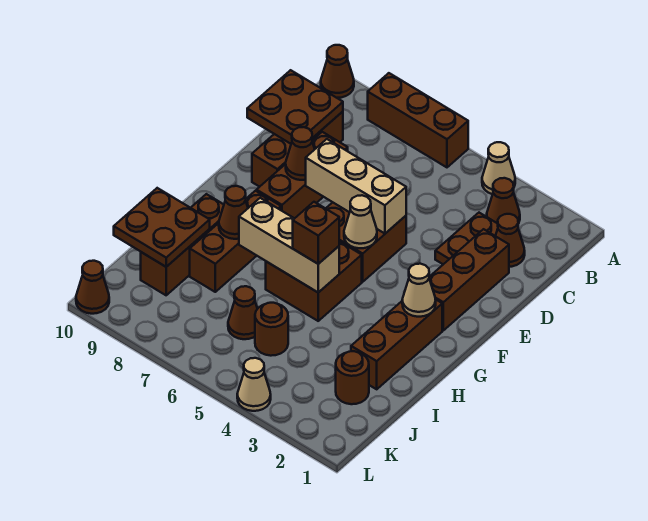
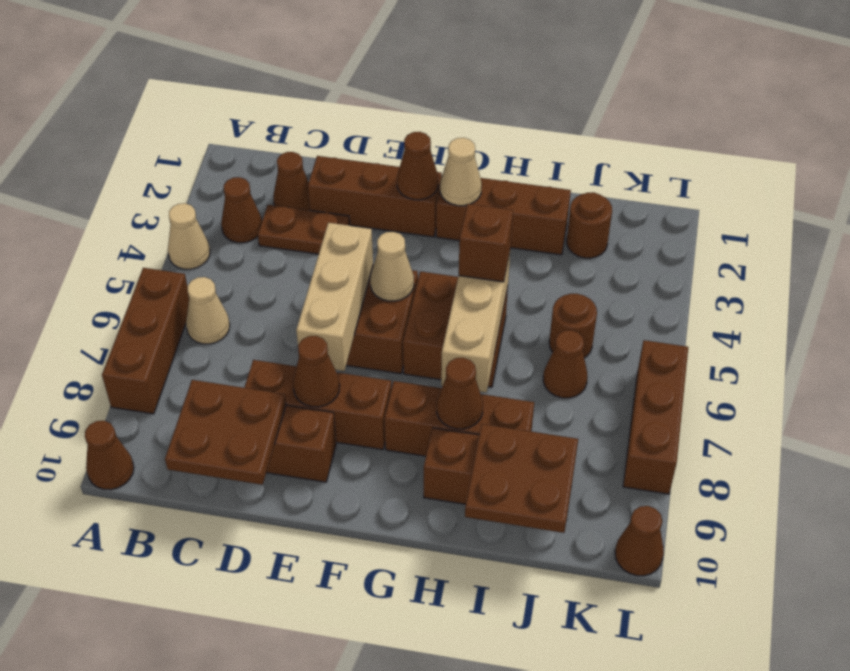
none -> brown 1x1 cone [397,132,438,200]
tan 1x1 cone [237,358,271,411] -> tan 1x1 cone moved to [186,277,230,344]
none -> brown 1x3 brick [623,340,688,494]

